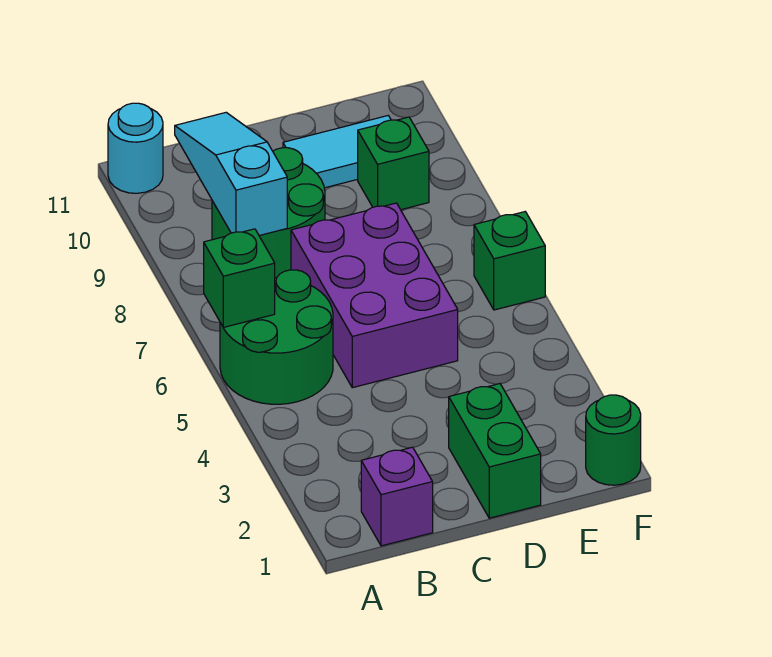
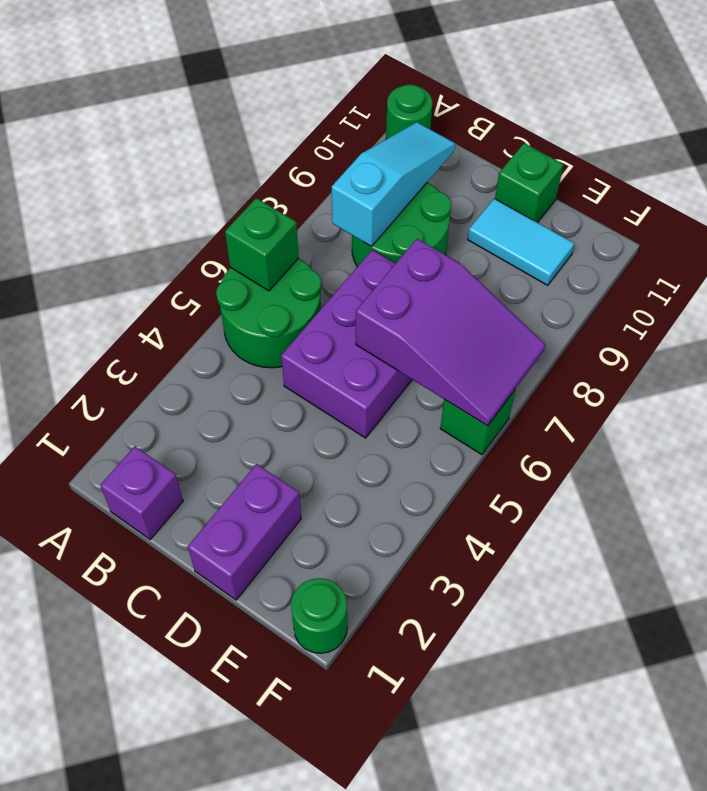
cyan 1x1 round brick [108,103,163,193] -> green 1x1 round brick [386,84,432,139]
green 1x2 brick [449,384,541,518] -> purple 1x2 brick [188,464,301,600]
none -> purple 2x3 slope [356,239,546,426]
green 1x1 brick [358,117,429,210] -> green 1x1 brick moved to [495,143,564,223]

